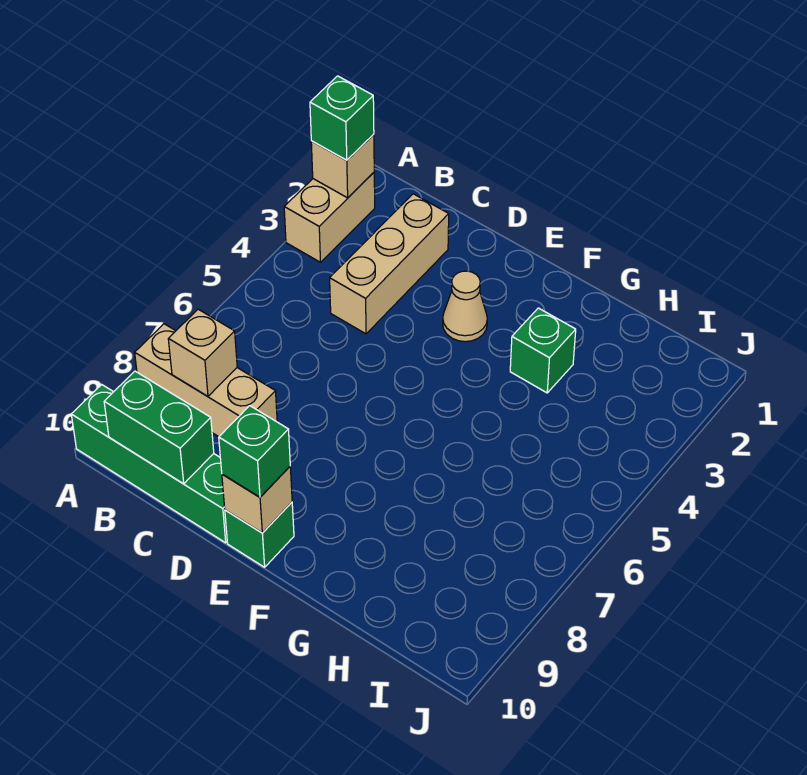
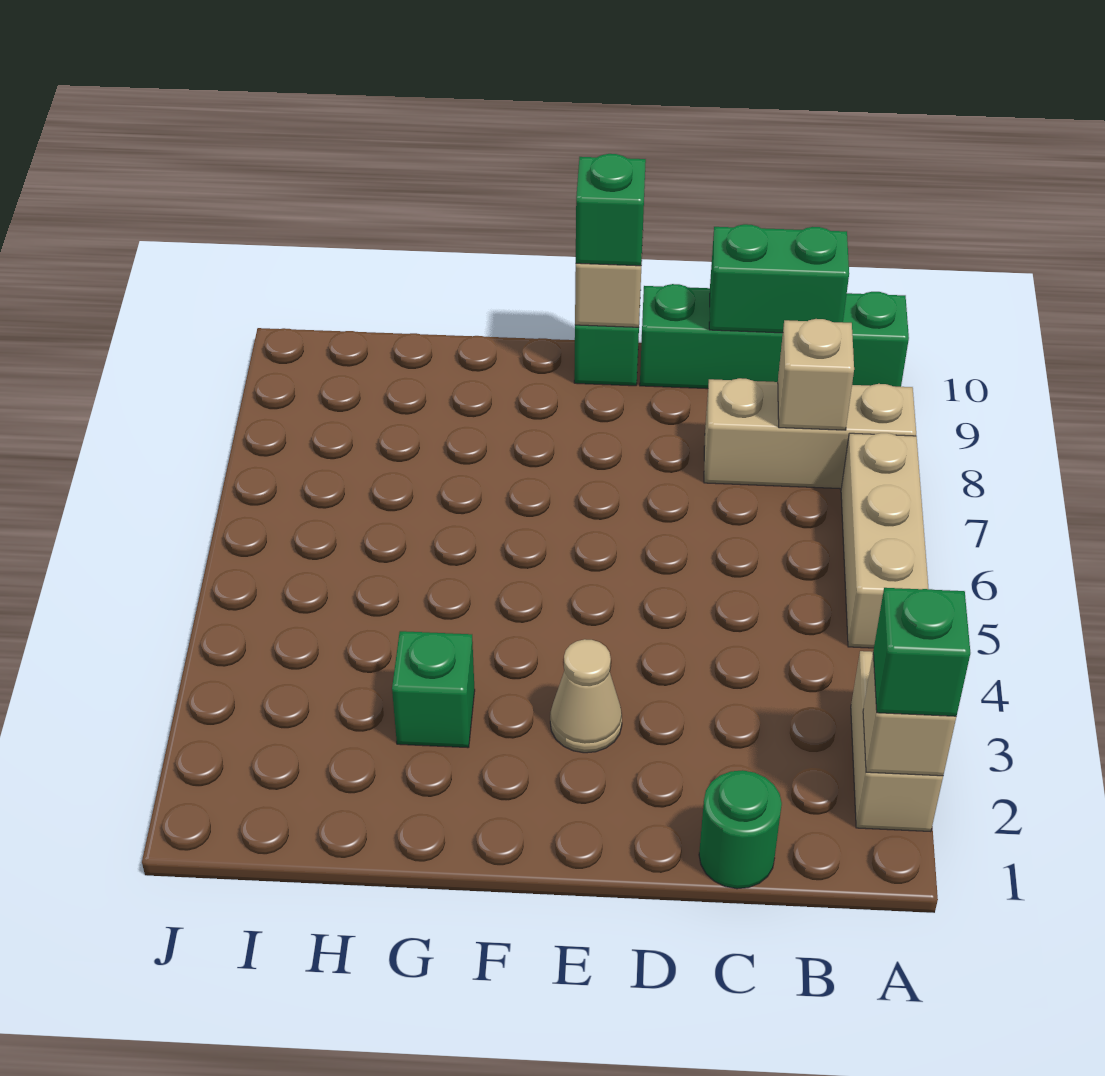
none -> green 1x1 round brick [699,770,782,889]
tan 1x3 brick [330,194,449,334] -> tan 1x3 brick moved to [841,433,929,648]

